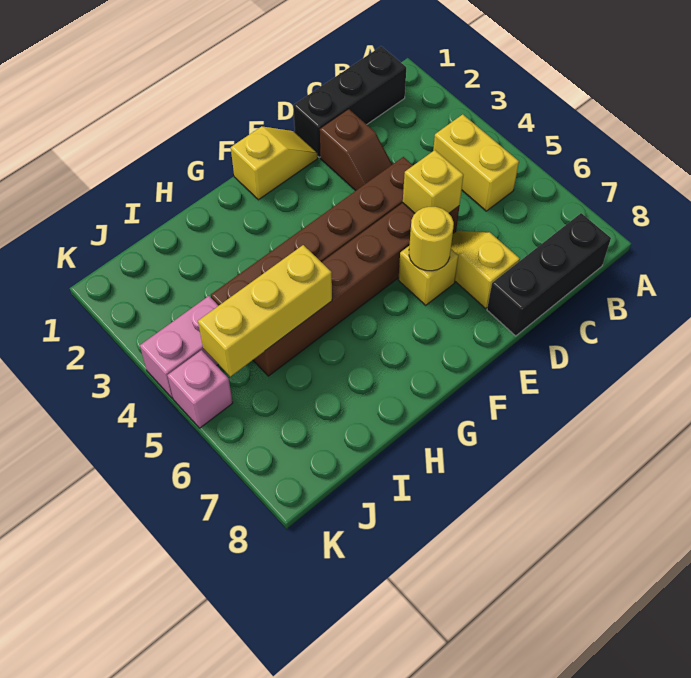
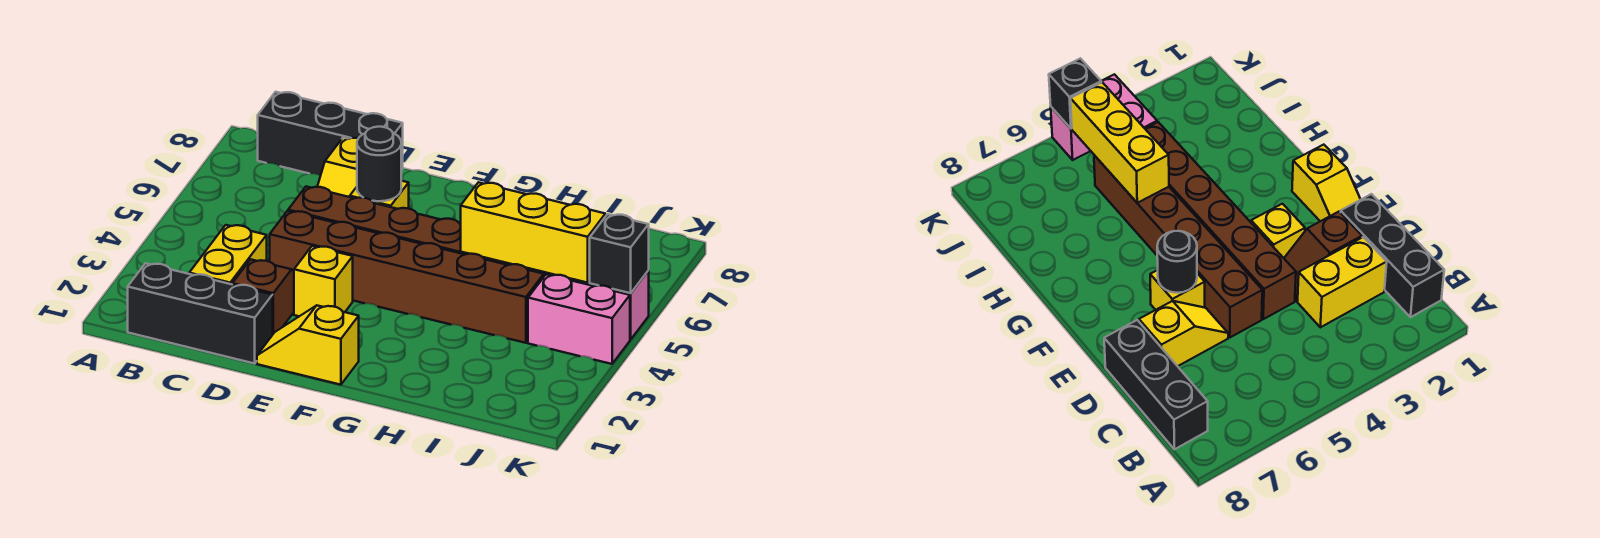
yellow 1x2 brick [433,114,519,211] -> yellow 1x2 brick moved to [189,225,267,284]
yellow 1x1 brick [403,150,463,213] -> yellow 1x1 brick moved to [294,246,353,316]
yellow 1x1 round brick [409,207,454,271] -> black 1x1 round brick [357,127,401,201]
none -> black 1x1 brick [590,214,649,293]

